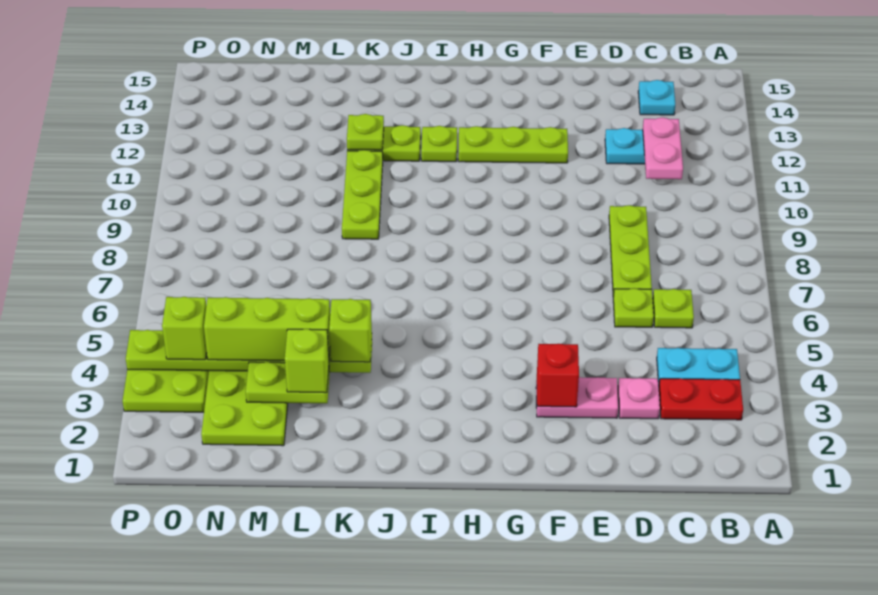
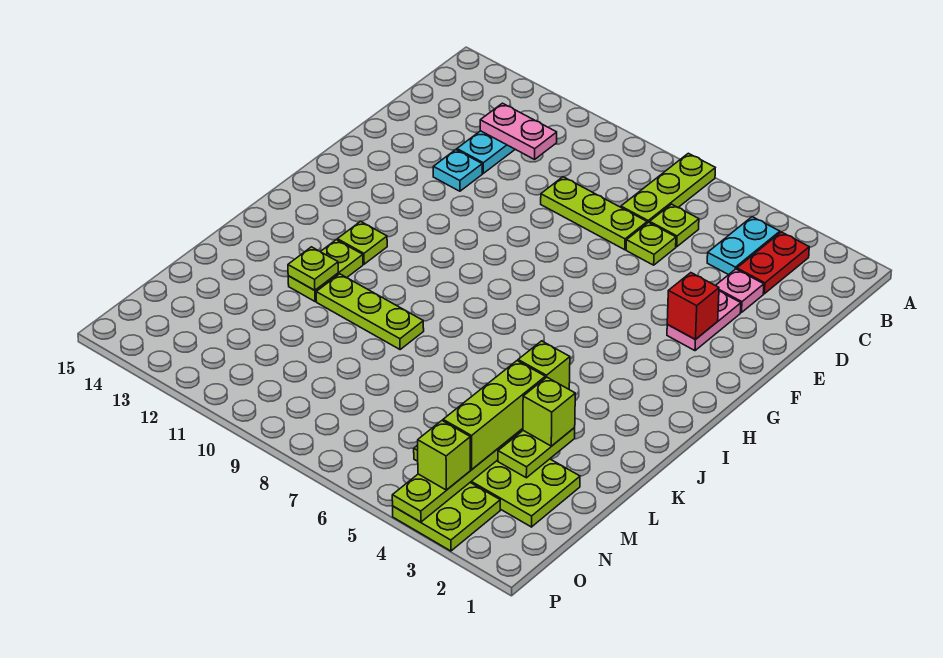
cyan 1x1 plate [638,80,675,115] -> cyan 1x1 plate moved to [433,150,482,191]
lime 1x3 plate [458,126,568,163] -> lime 1x3 plate moved to [621,153,715,223]

